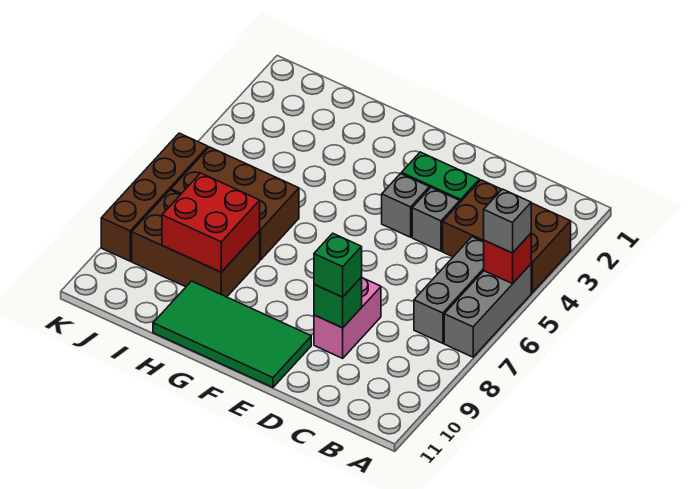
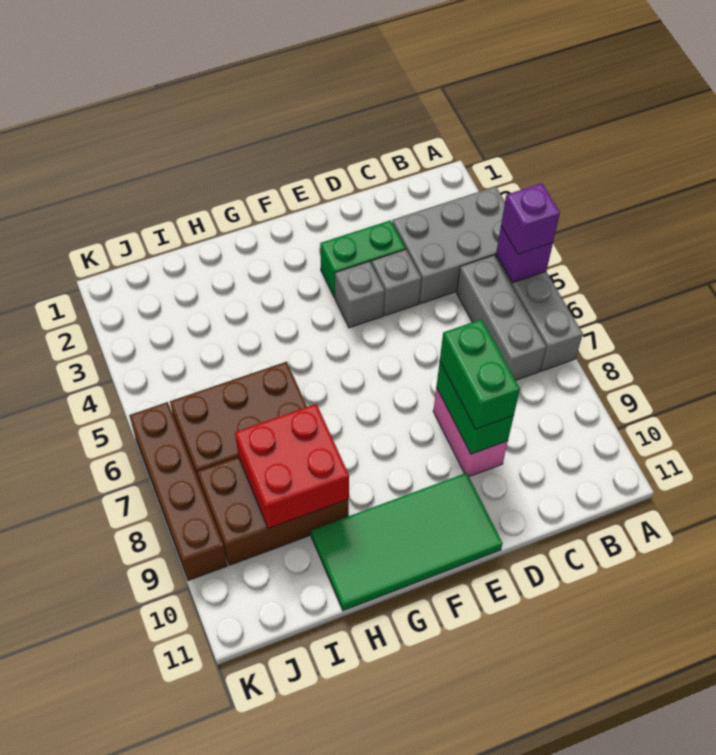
brown 2x3 brick [443,180,571,293] -> grey 2x3 brick [392,186,505,303]
red 1x1 brick [484,233,531,284] -> purple 1x1 brick [496,226,553,283]
grey 1x1 brick [484,189,531,253] -> purple 1x1 brick [501,183,560,254]
green 1x1 brick [314,277,362,328] -> green 1x2 brick [436,362,514,454]
green 1x1 brick [314,233,362,297] -> green 1x2 brick [440,319,520,429]

